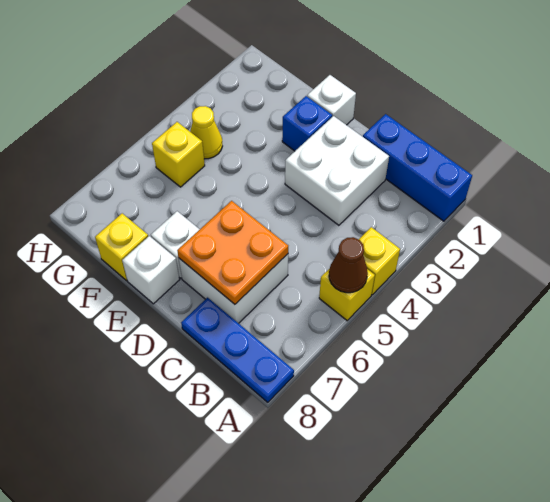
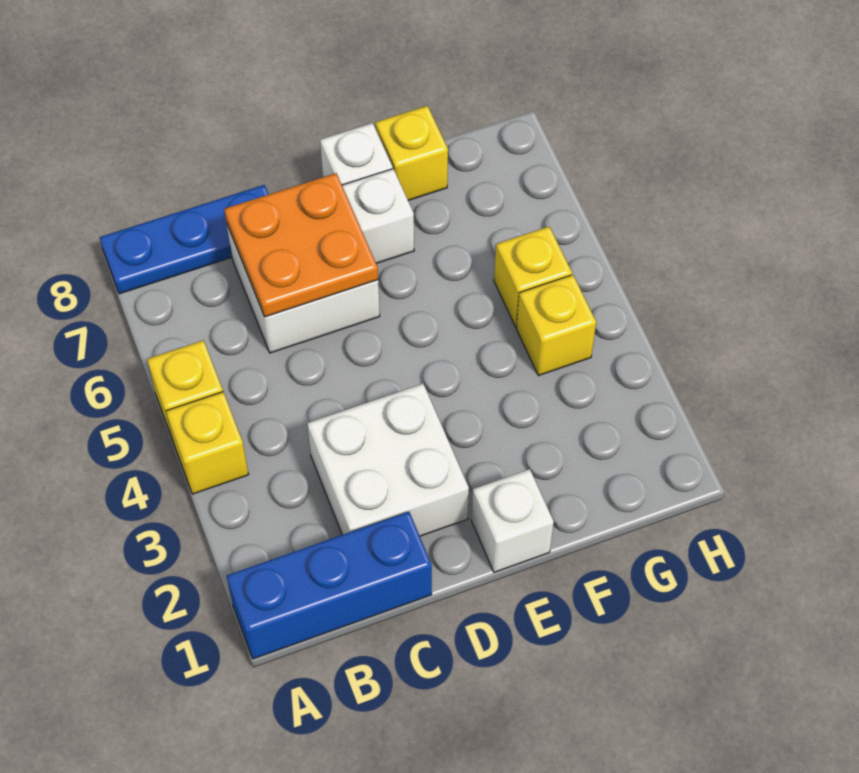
brown 1x1 cone [329,237,368,293] -> none
blue 1x1 brick [282,96,332,151] -> none
yellow 1x1 cone [190,106,222,159] -> yellow 1x1 brick [516,275,596,376]

